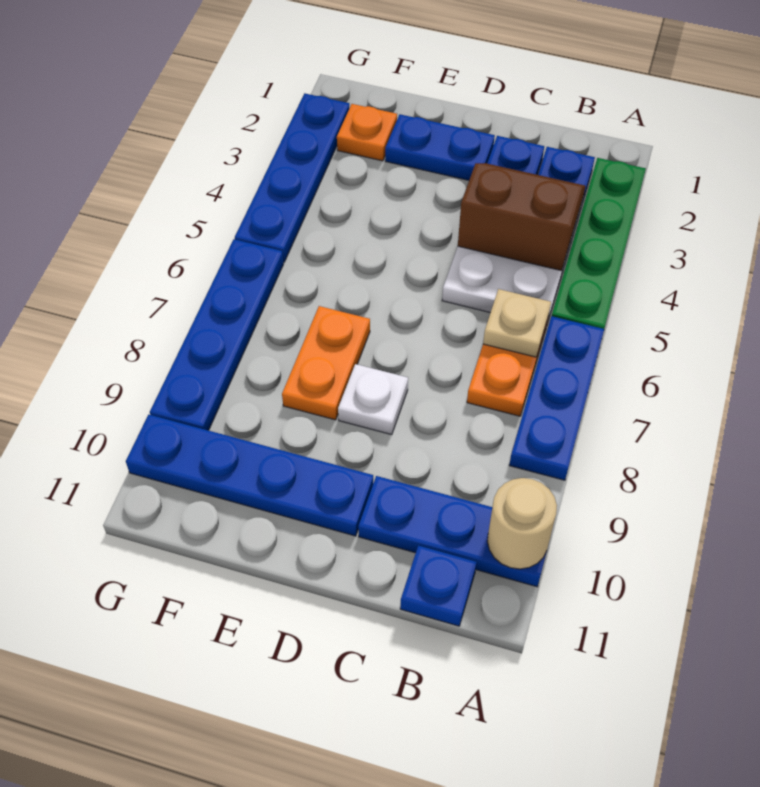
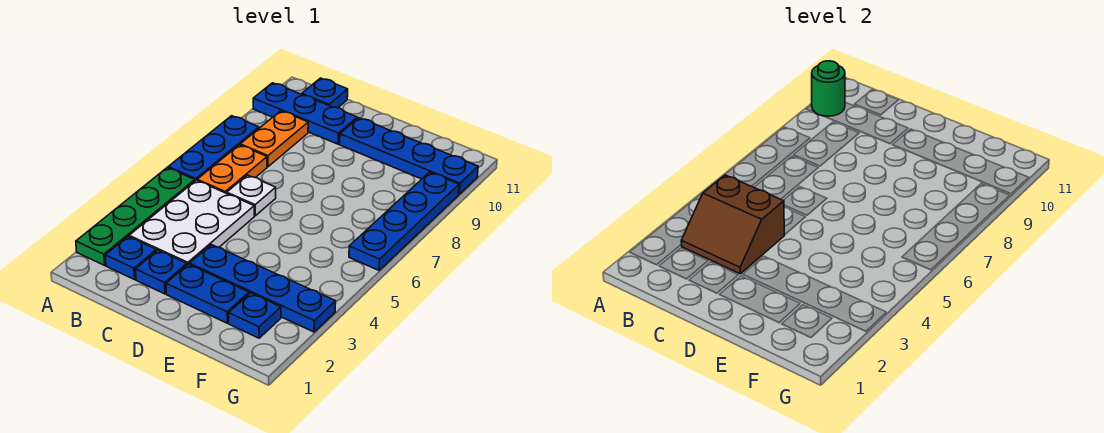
tan 1x1 round brick [487,478,557,569] -> green 1x1 round brick [812,61,845,116]
tan 1x1 plate [483,289,551,357] -> none
white 1x1 plate [338,364,408,435] -> white 1x1 plate moved to [227,175,276,216]
orange 1x2 plate [282,306,370,420] -> orange 1x2 plate moved to [240,111,308,167]
orange 1x1 plate [337,104,397,161] -> blue 1x1 plate [229,293,281,338]
blue 1x4 plate [235,93,349,262] -> blue 1x4 plate turned to [189,245,336,332]

